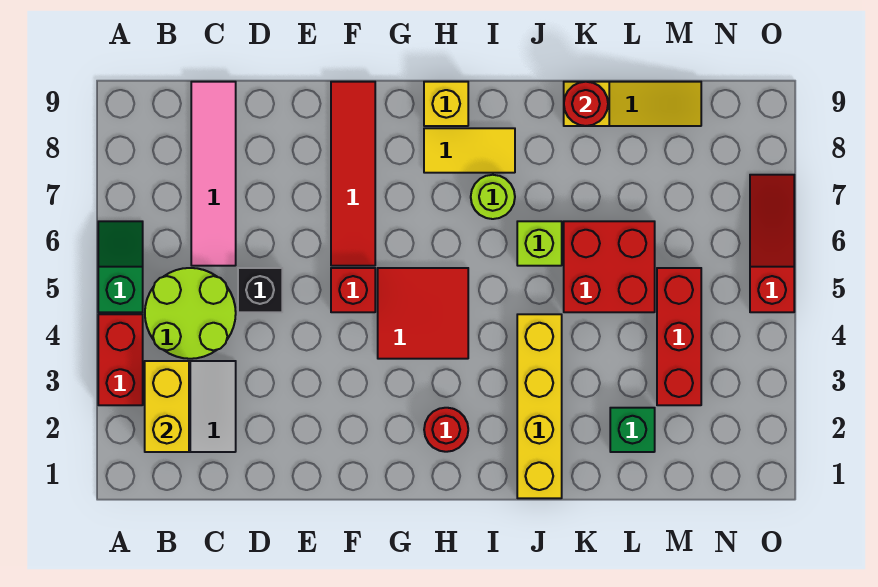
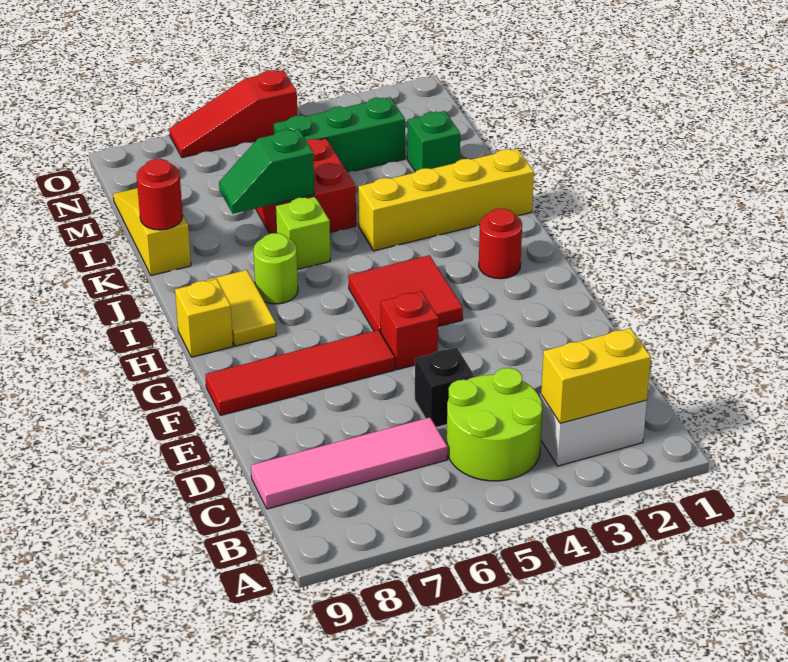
red 1x2 brick [98,314,143,405] -> none
green 1x2 slope [98,221,143,312] -> green 1x2 slope moved to [219,129,314,214]
red 1x3 brick [657,268,701,405] -> green 1x3 brick [274,97,405,172]

